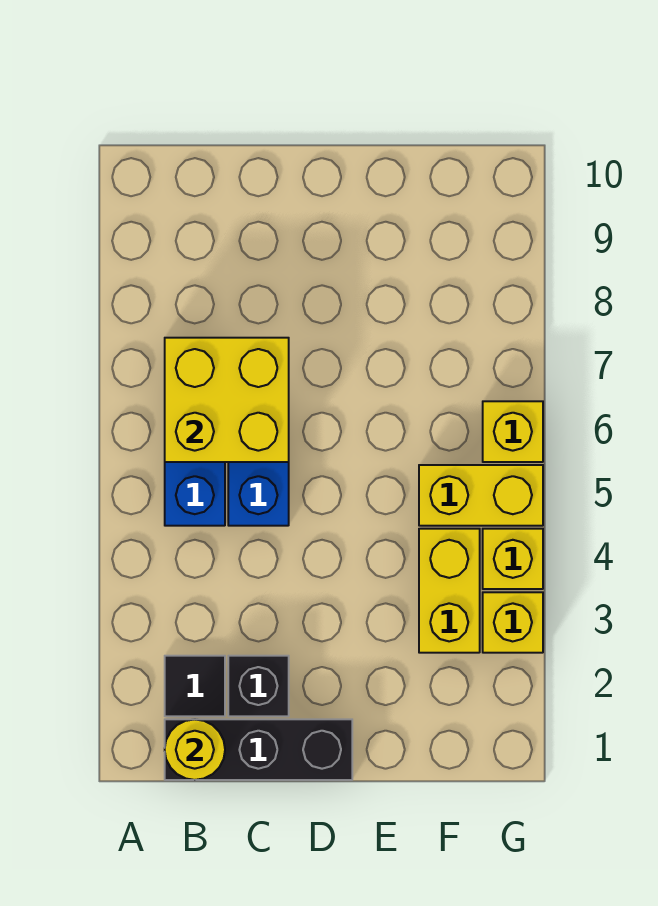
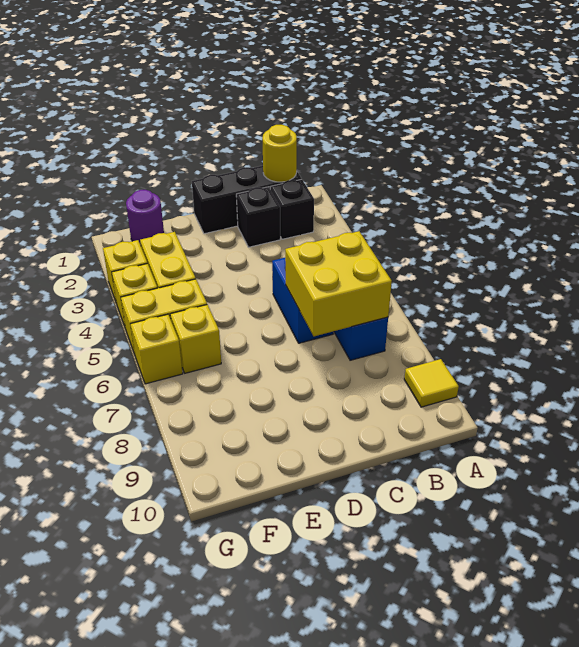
none -> yellow 1x1 tile [404,359,459,407]
black 1x1 tile [165,656,225,716] -> black 1x1 brick [270,179,314,239]
none -> purple 1x1 round brick [126,190,164,245]
none -> yellow 1x1 brick [170,305,221,373]

